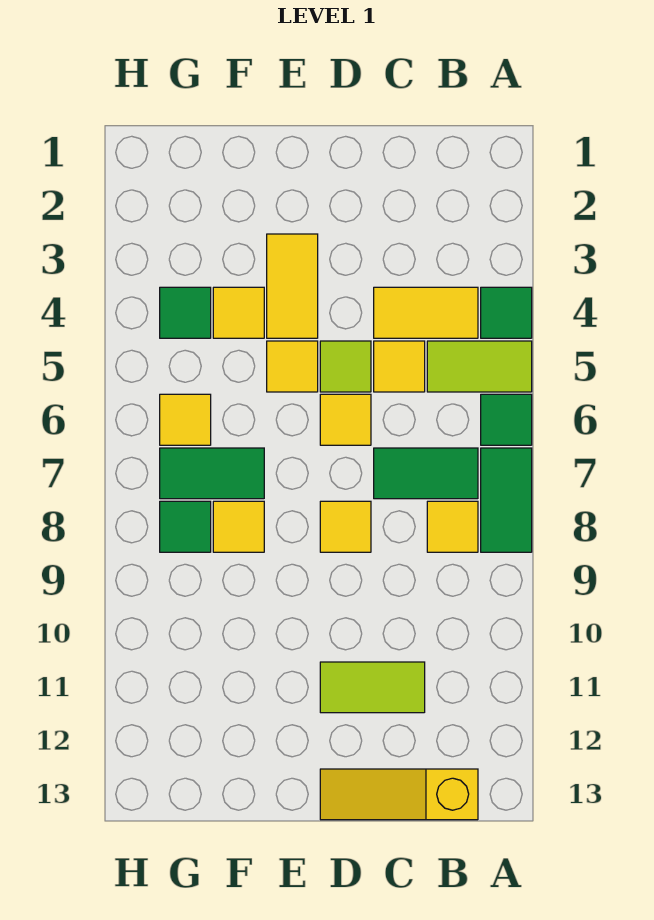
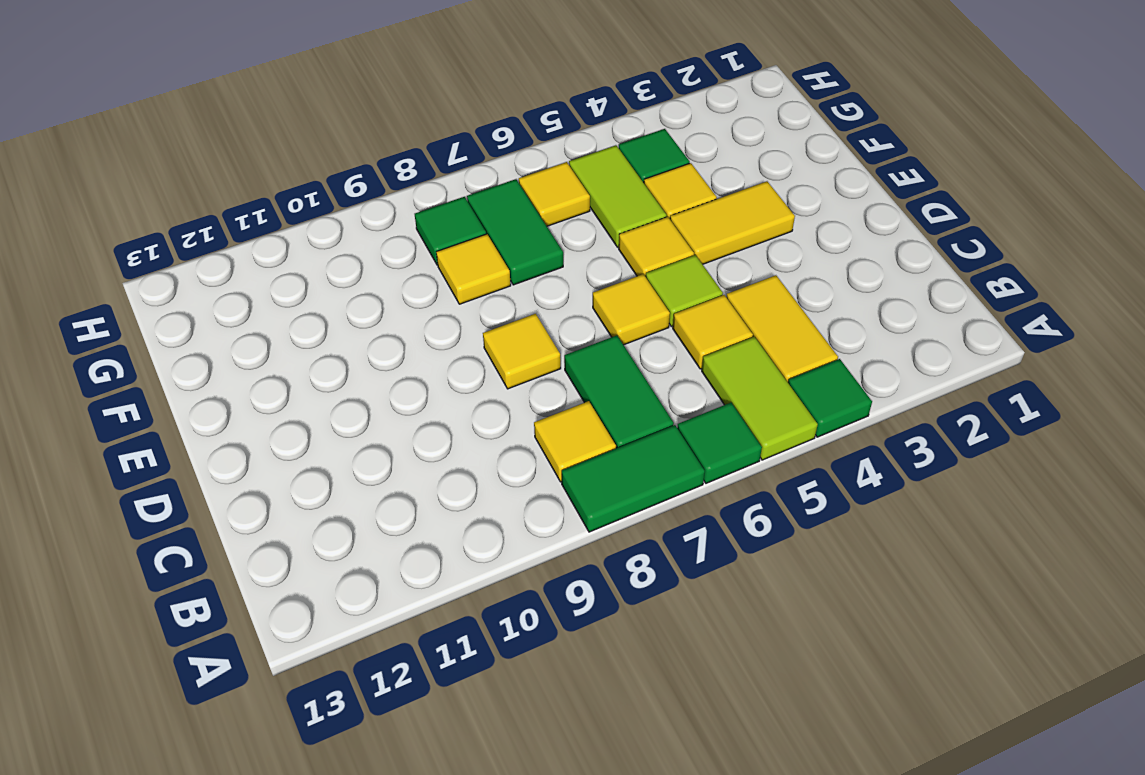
yellow 1x3 slope [320,769,478,820] -> none
lime 1x2 tile [320,662,425,713] -> lime 1x2 tile moved to [569,145,667,247]

